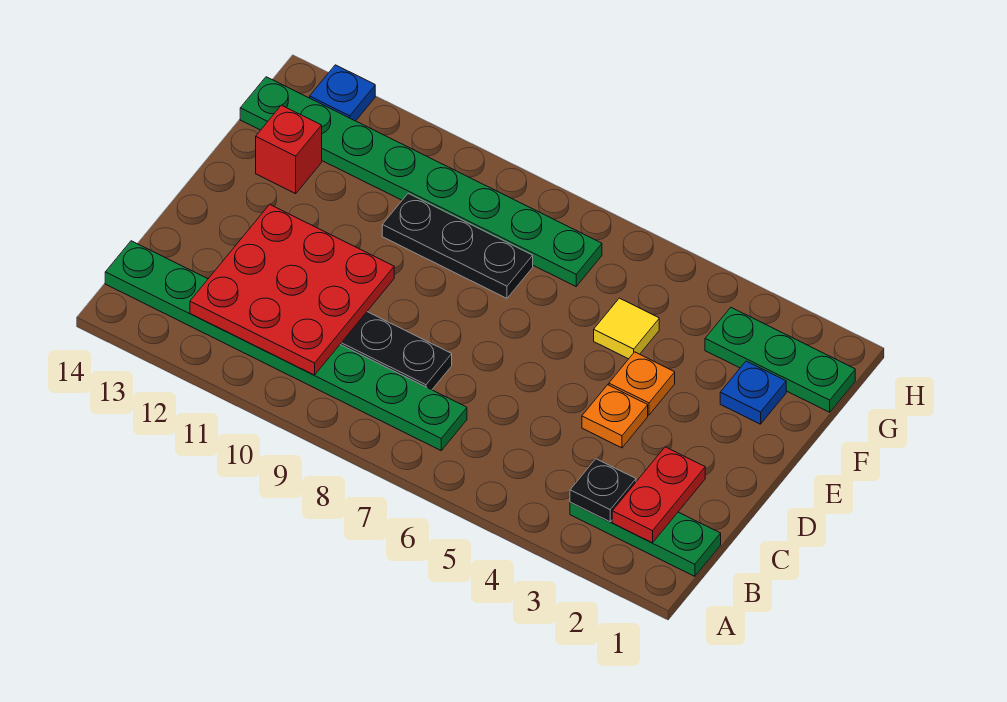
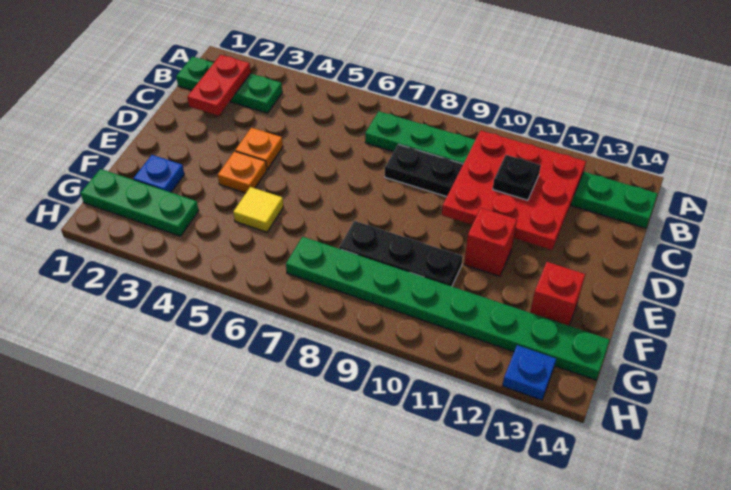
black 1x1 plate [570,459,636,522] -> black 1x1 plate moved to [493,155,541,200]
none -> red 1x1 brick [464,208,517,276]

